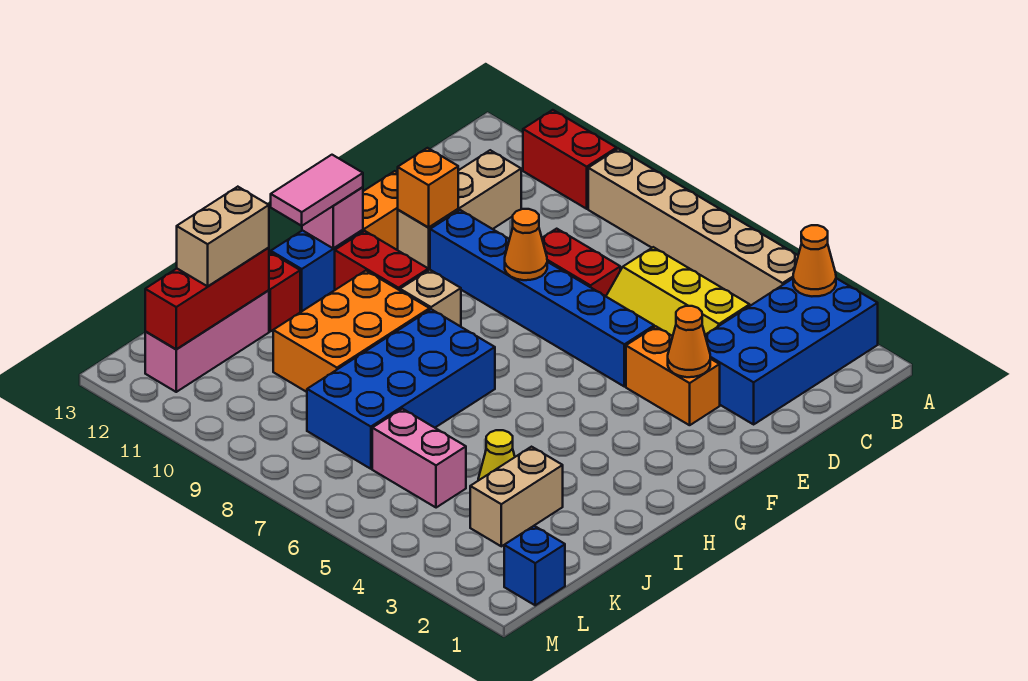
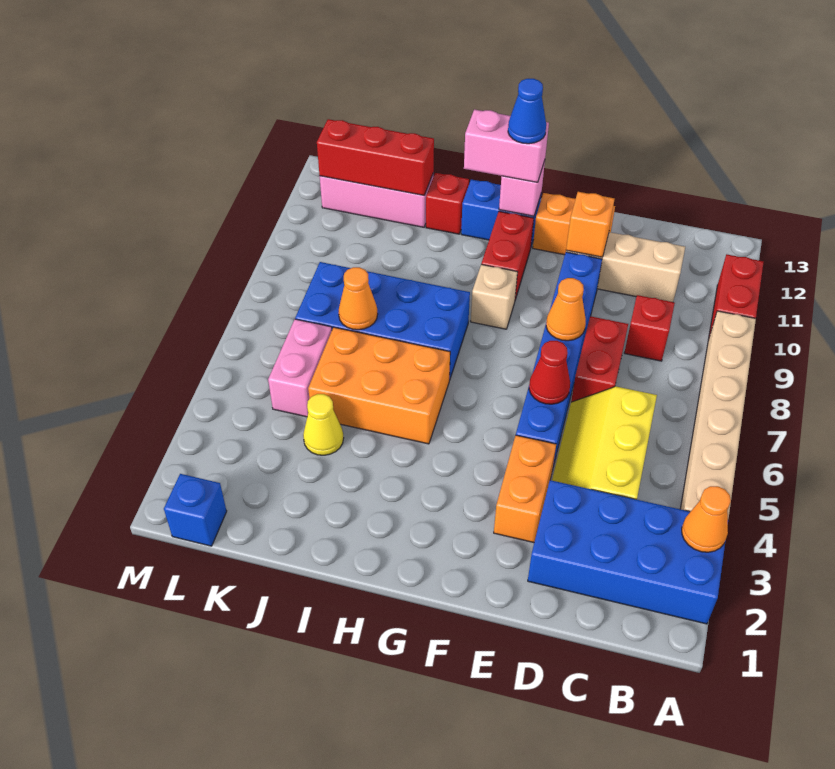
none -> red 1x1 brick [624,295,675,361]
orange 1x1 cone [668,306,710,377] -> orange 1x1 cone moved to [339,267,378,330]
none -> red 1x1 cone [529,341,570,404]
pink 1x2 tile [271,155,363,226] -> pink 1x2 brick [464,109,549,182]
none -> blue 1x1 cone [508,79,546,144]
orange 2x3 brick [273,271,430,392] -> orange 2x3 brick moved to [308,327,450,444]
tan 1x2 brick [470,447,563,546] -> none
tan 1x2 brick [177,187,269,286] -> none

